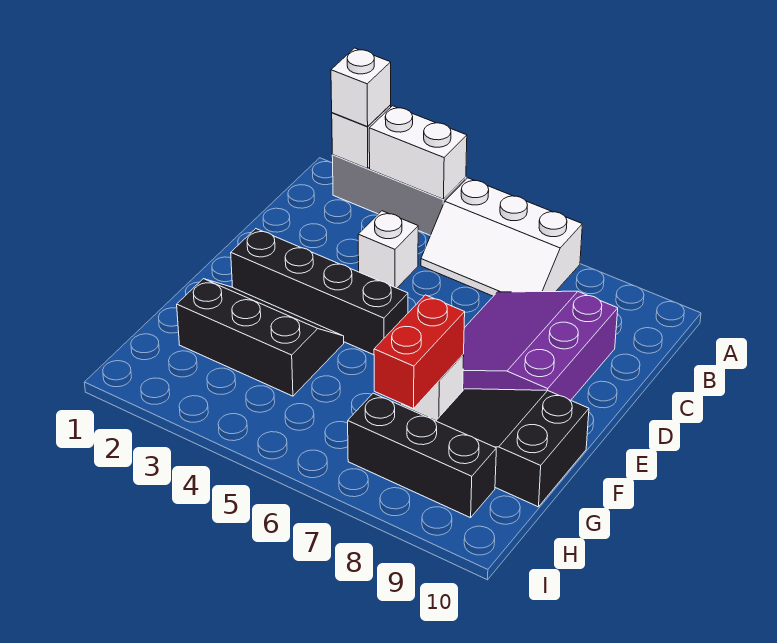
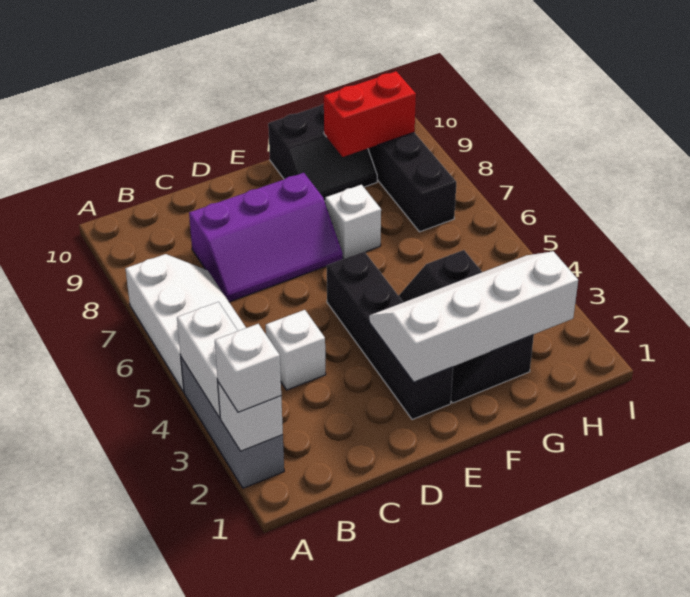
purple 3x3 slope [463,291,618,400] -> purple 2x3 slope [189,173,343,302]
none -> white 2x4 slope [369,251,578,382]
red 1x2 brick [374,295,465,409] -> red 1x2 brick moved to [324,71,416,157]
black 2x3 slope [436,389,589,507] -> black 2x2 slope [268,104,377,201]

